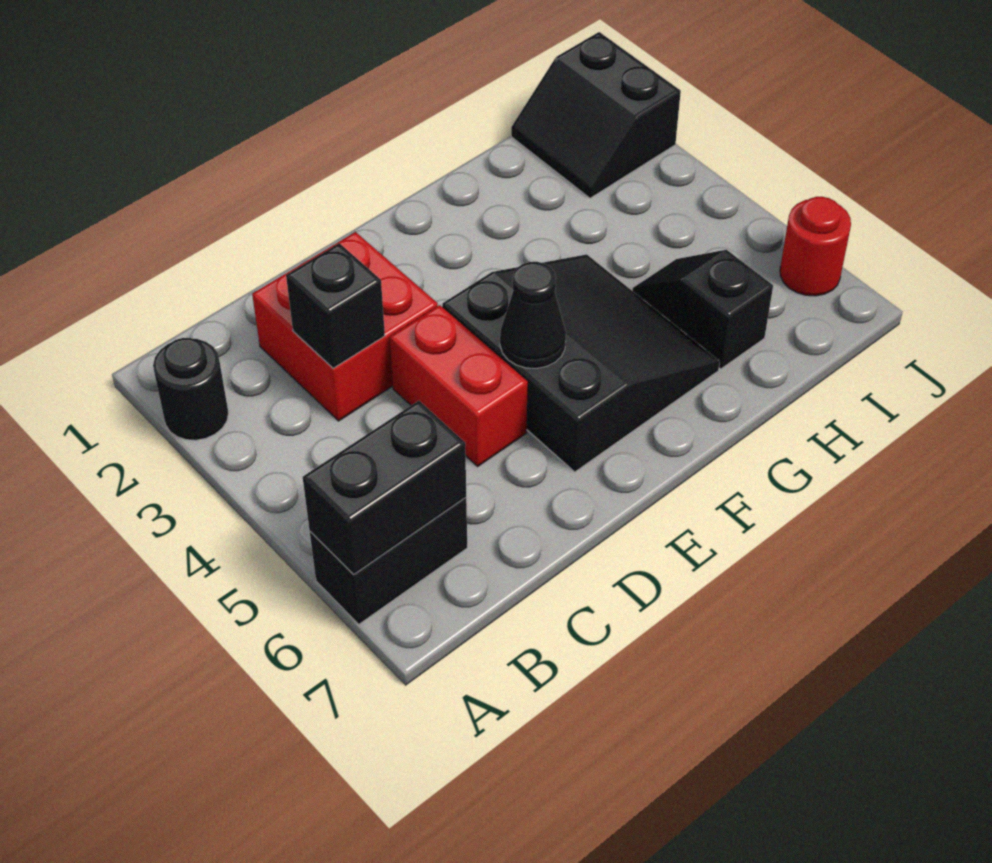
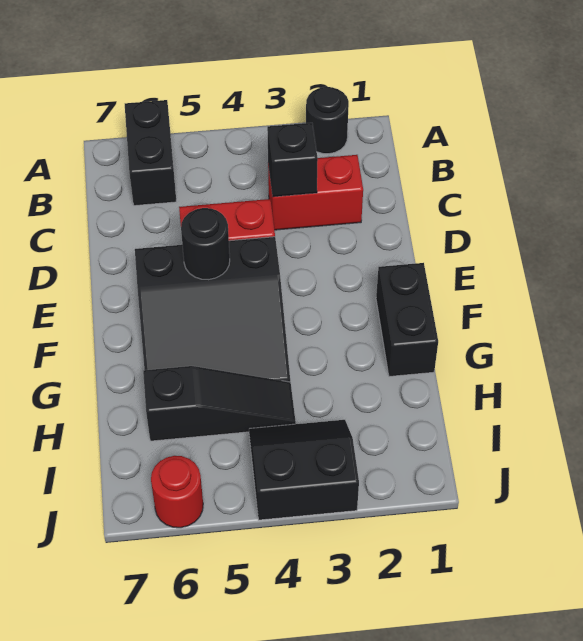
black 1x2 brick [303,401,466,574] -> black 1x2 brick moved to [376,263,438,377]
red 2x2 brick [252,232,438,421] -> red 1x2 brick [268,155,363,230]
black 1x1 cone [500,262,566,369] -> black 1x1 round brick [181,208,230,280]
black 1x2 slope [633,250,773,369] -> black 1x3 slope [143,366,296,441]
black 2x2 slope [511,32,681,198] -> black 2x2 slope moved to [249,420,359,520]

